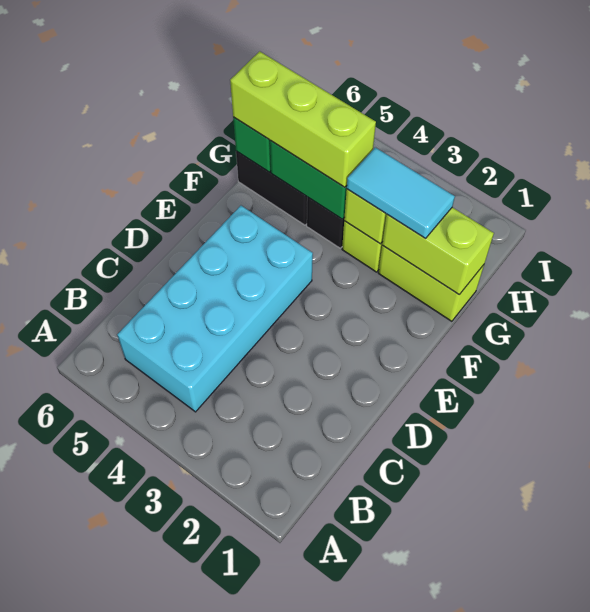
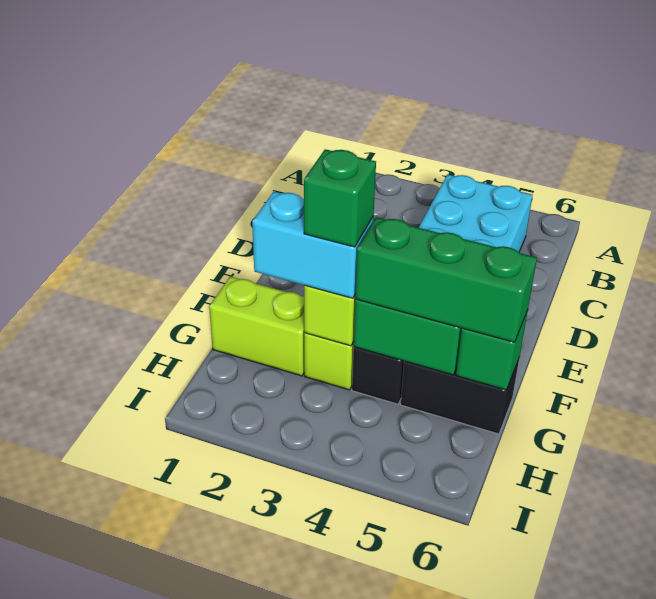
lime 1x2 brick [382,207,494,294] -> none
cyan 1x2 tile [347,147,455,238] -> cyan 1x2 brick [252,192,373,298]
none -> green 1x1 brick [304,149,376,247]
lime 1x3 brick [230,51,376,187] -> green 1x3 brick [355,217,537,342]

